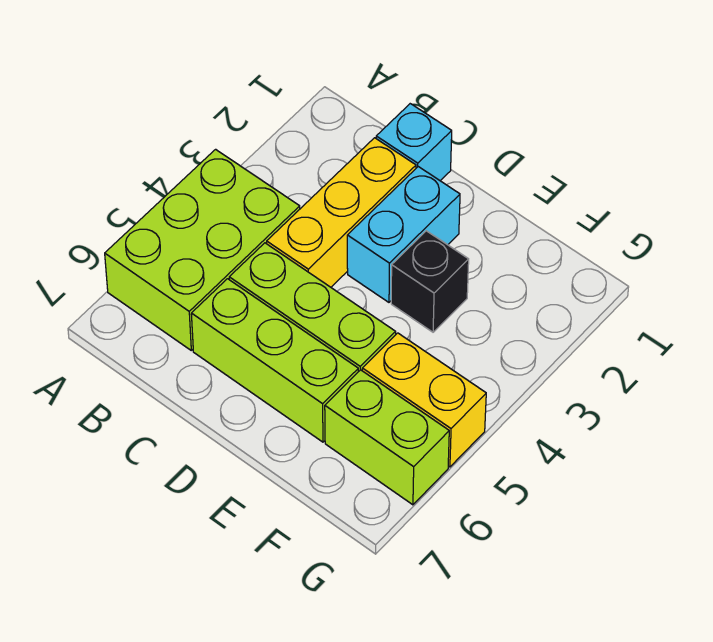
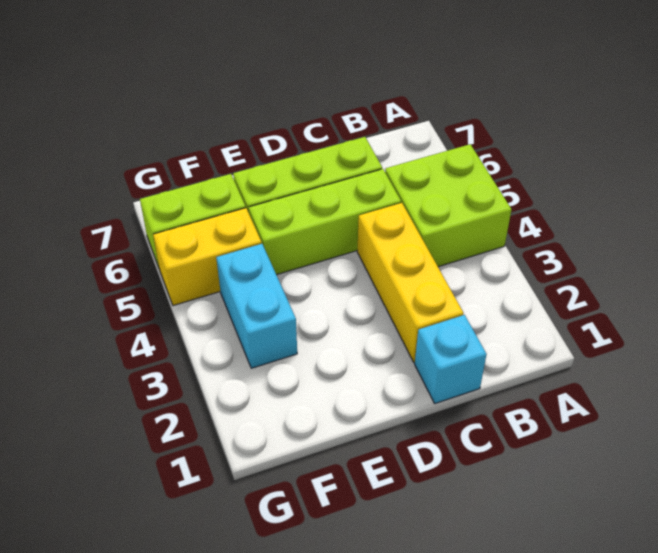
lime 2x3 brick [105,149,300,350] -> lime 2x2 brick [385,144,512,267]
cyan 1x2 brick [347,167,460,302] -> cyan 1x2 brick moved to [216,244,297,368]
black 1x1 brick [391,231,469,332] -> none

